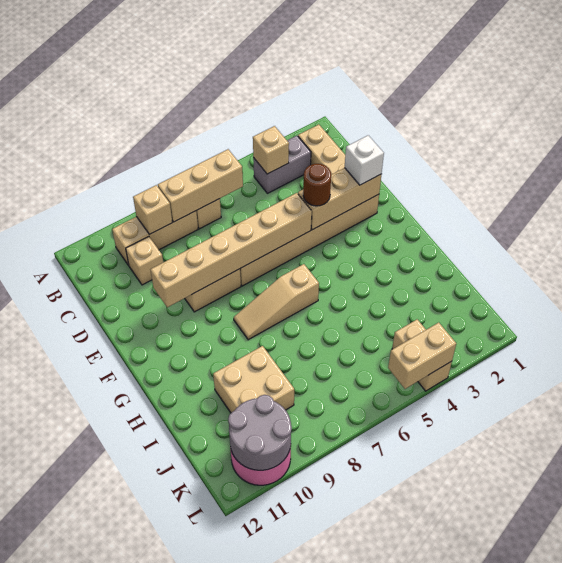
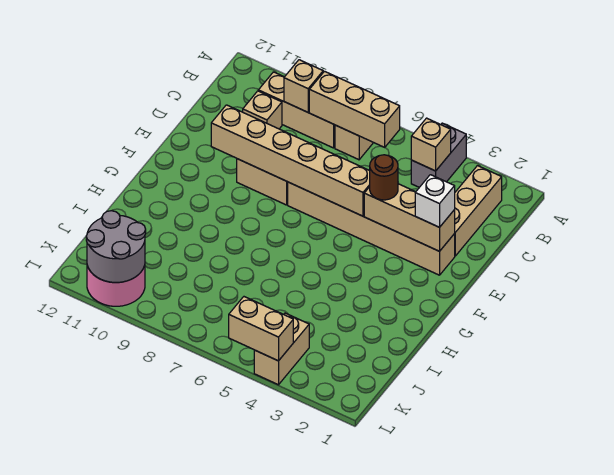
grey 1x2 brick [253,136,311,193] -> grey 1x2 brick turned to [411,123,466,187]
tan 1x3 slope [234,264,319,340] -> none
tan 2x2 brick [213,346,294,413] -> none

